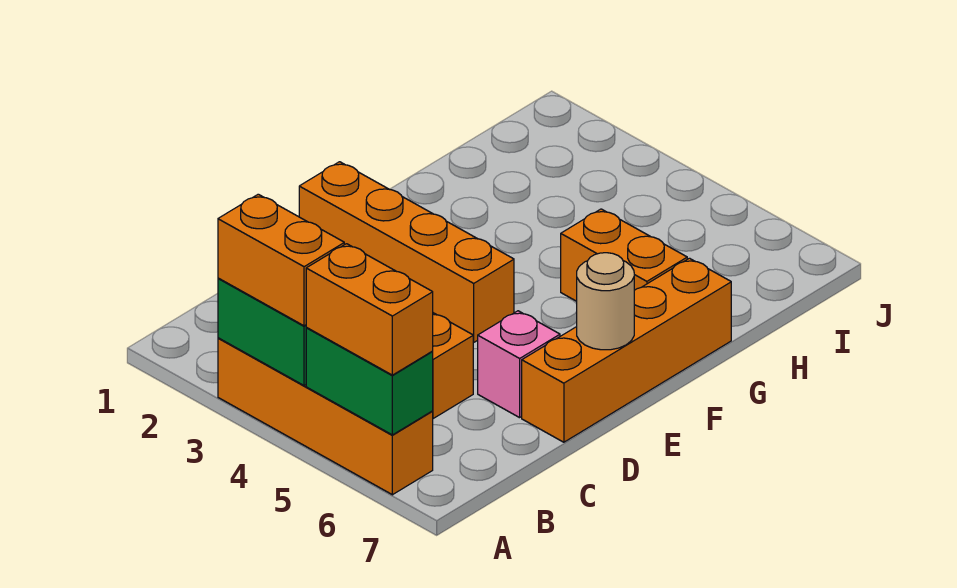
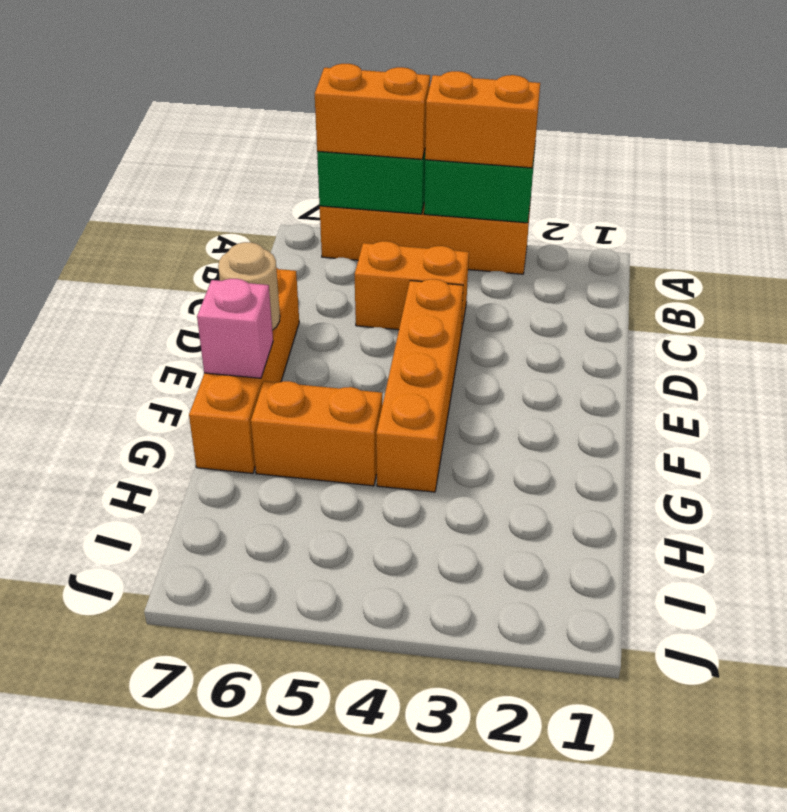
pink 1x1 brick [478,311,560,418] -> pink 1x1 brick moved to [197,279,273,378]
orange 1x4 brick [299,162,514,342] -> orange 1x4 brick turned to [376,279,463,492]

